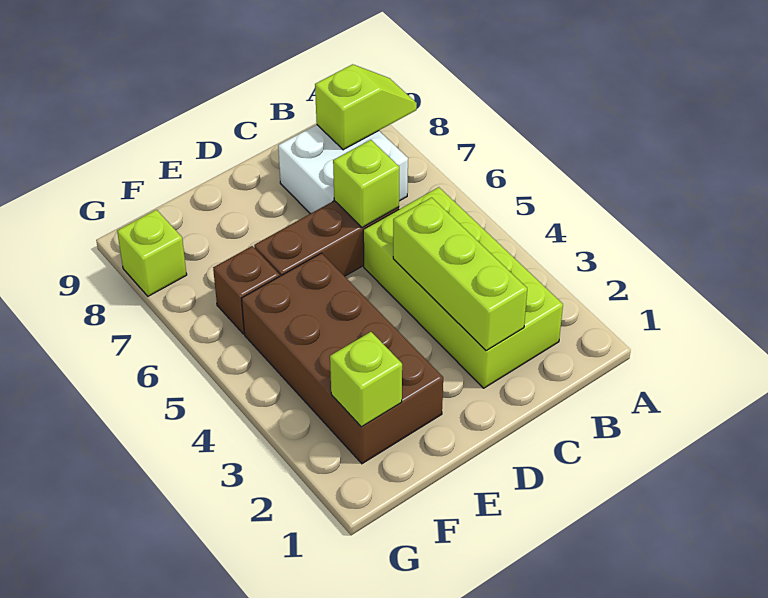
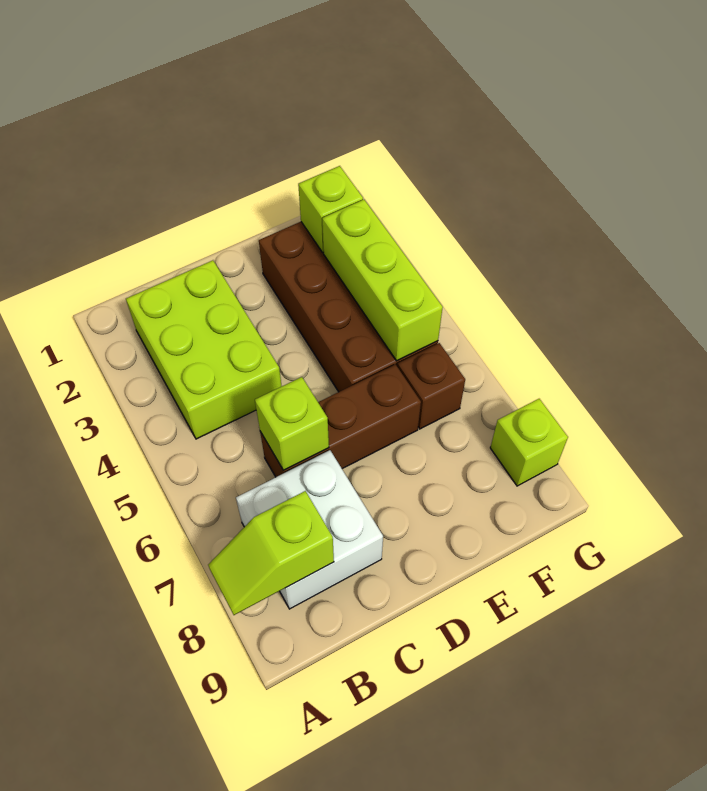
lime 2x4 brick [363,187,563,388] -> lime 2x3 brick [126,260,282,439]
lime 1x3 brick [393,197,527,351] -> lime 1x3 brick moved to [322,200,443,361]

